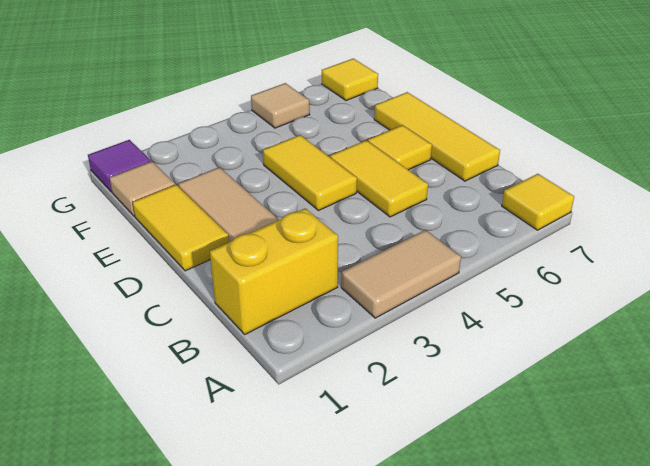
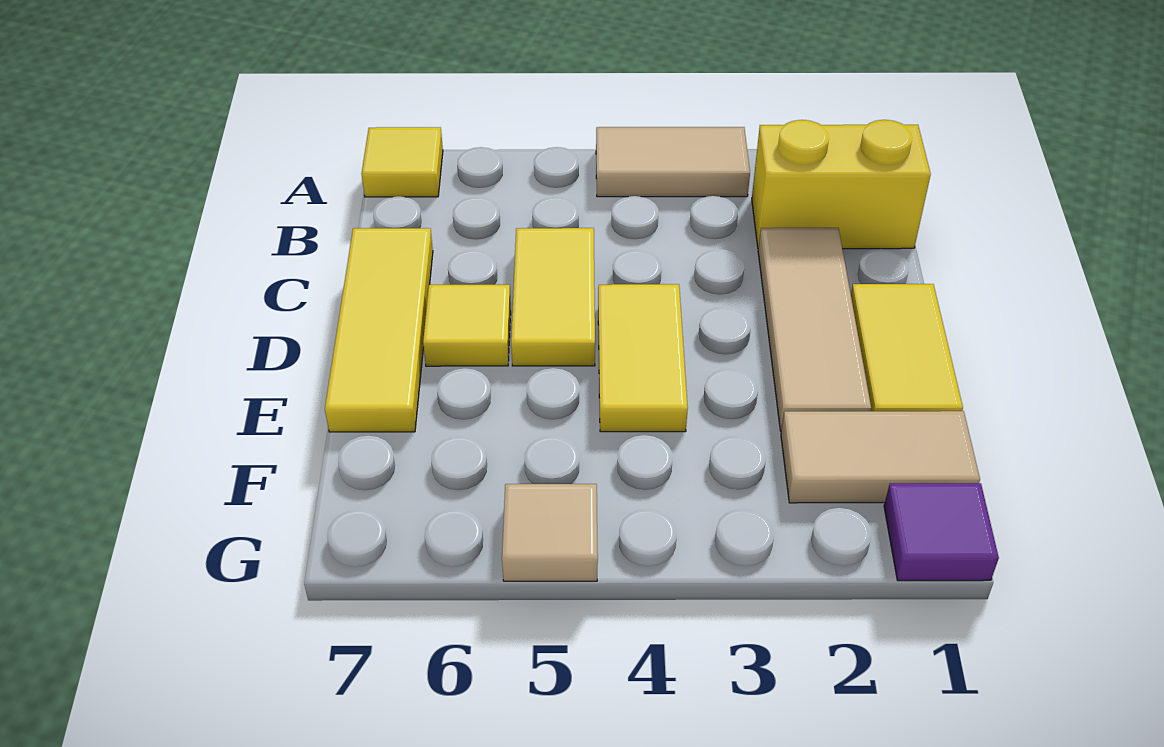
tan 1x1 tile [109,161,175,216] -> tan 1x2 tile [781,411,980,503]
yellow 1x1 tile [322,59,378,100] -> none

